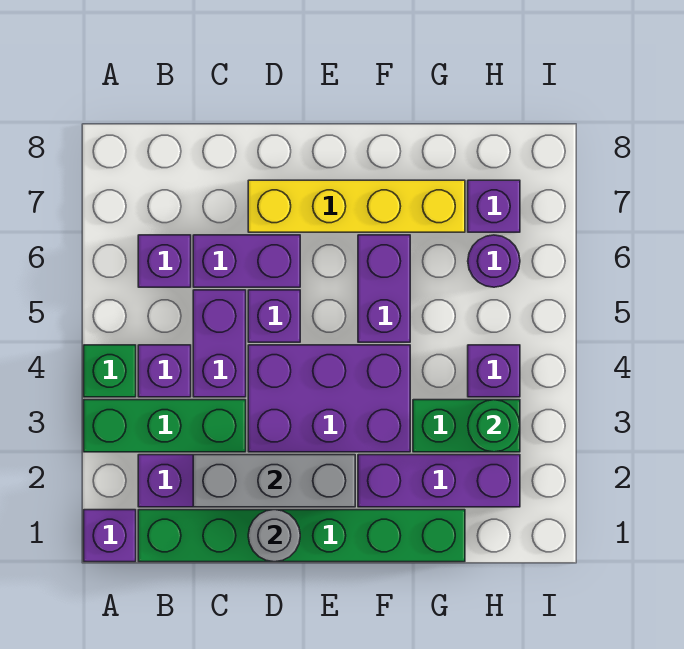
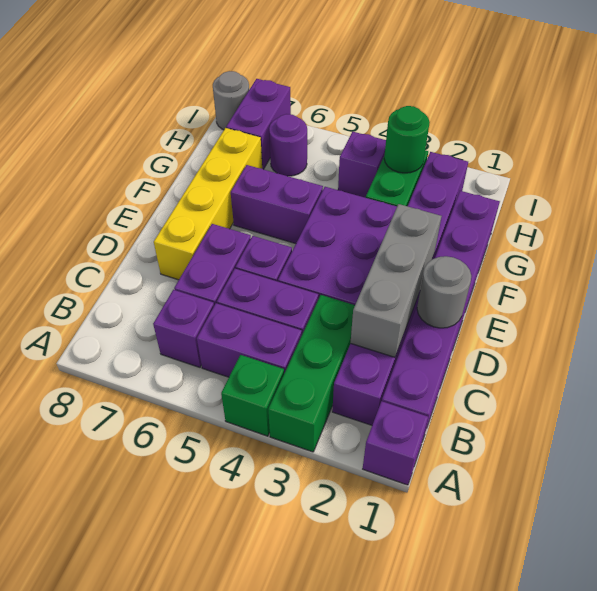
green 1x6 brick [138,510,465,562] -> purple 1x6 brick [382,191,500,438]
purple 1x1 brick [138,345,191,397] -> purple 1x2 brick [197,303,302,377]
purple 1x1 brick [468,180,520,232] -> purple 1x2 brick [226,79,291,169]
none -> grey 1x1 round brick [213,71,249,130]

